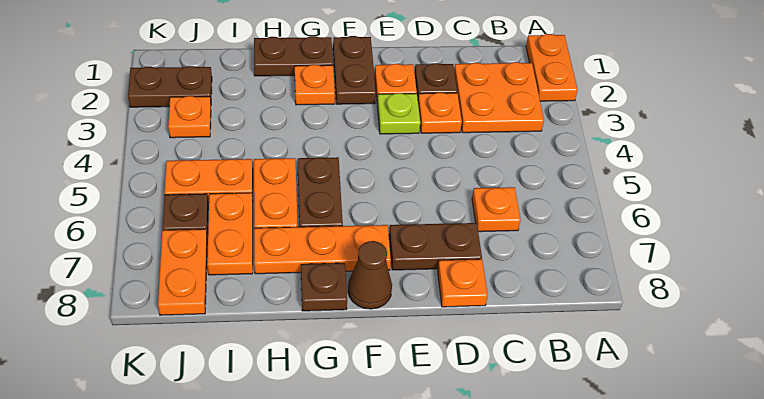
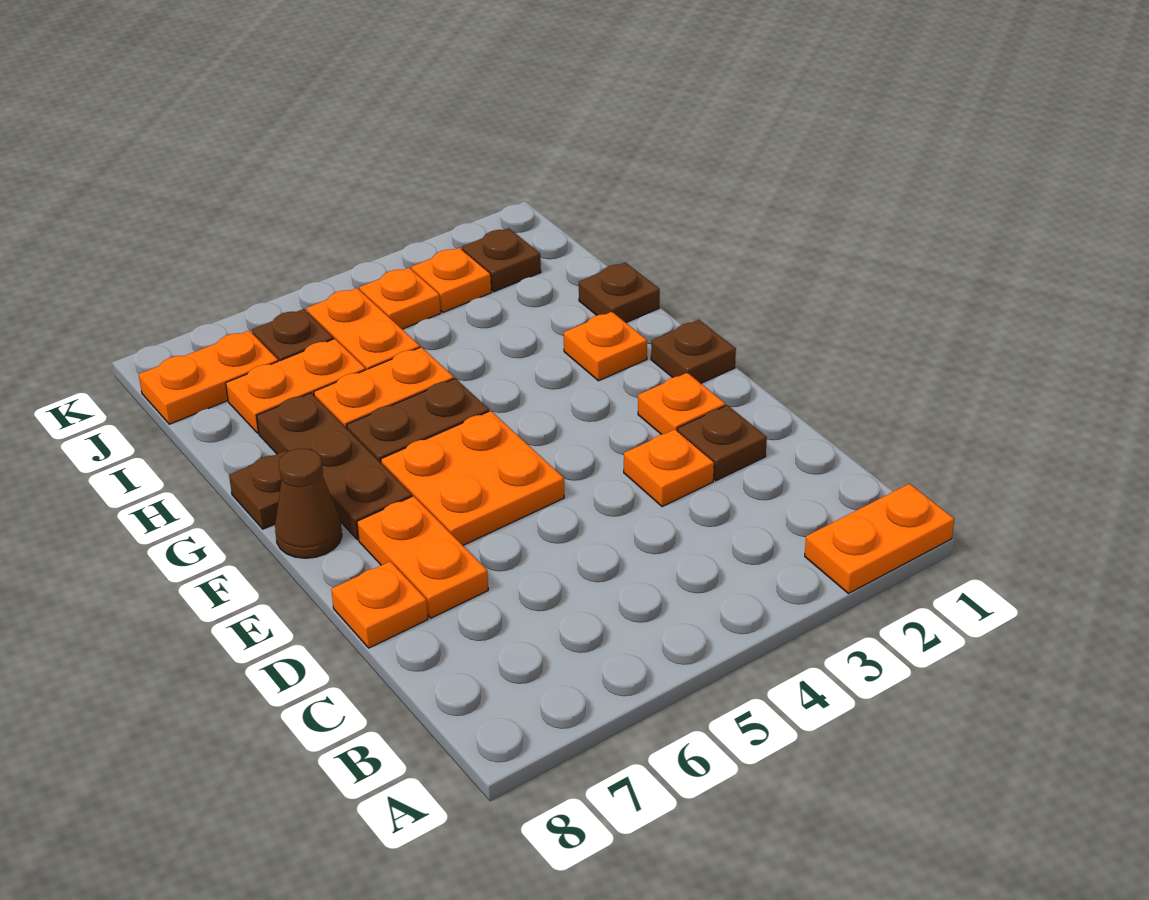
orange 2x2 plate [454,62,544,133] -> orange 2x2 plate moved to [381,411,564,545]
orange 1x1 plate [472,187,521,232] -> orange 1x1 plate moved to [360,268,441,329]
brown 1x2 plate [389,223,482,270] -> orange 1x2 plate [357,496,488,618]
lime 1x1 plate [377,93,420,134] -> none
brown 1x2 plate [333,36,376,104] -> brown 1x1 plate [651,320,736,383]
orange 1x3 plate [254,225,391,274] -> brown 1x3 plate [257,393,412,540]
brown 1x2 plate [254,36,333,76] -> brown 1x1 plate [579,262,660,323]
brown 1x2 plate [128,66,212,107] -> brown 1x1 plate [462,228,541,292]

